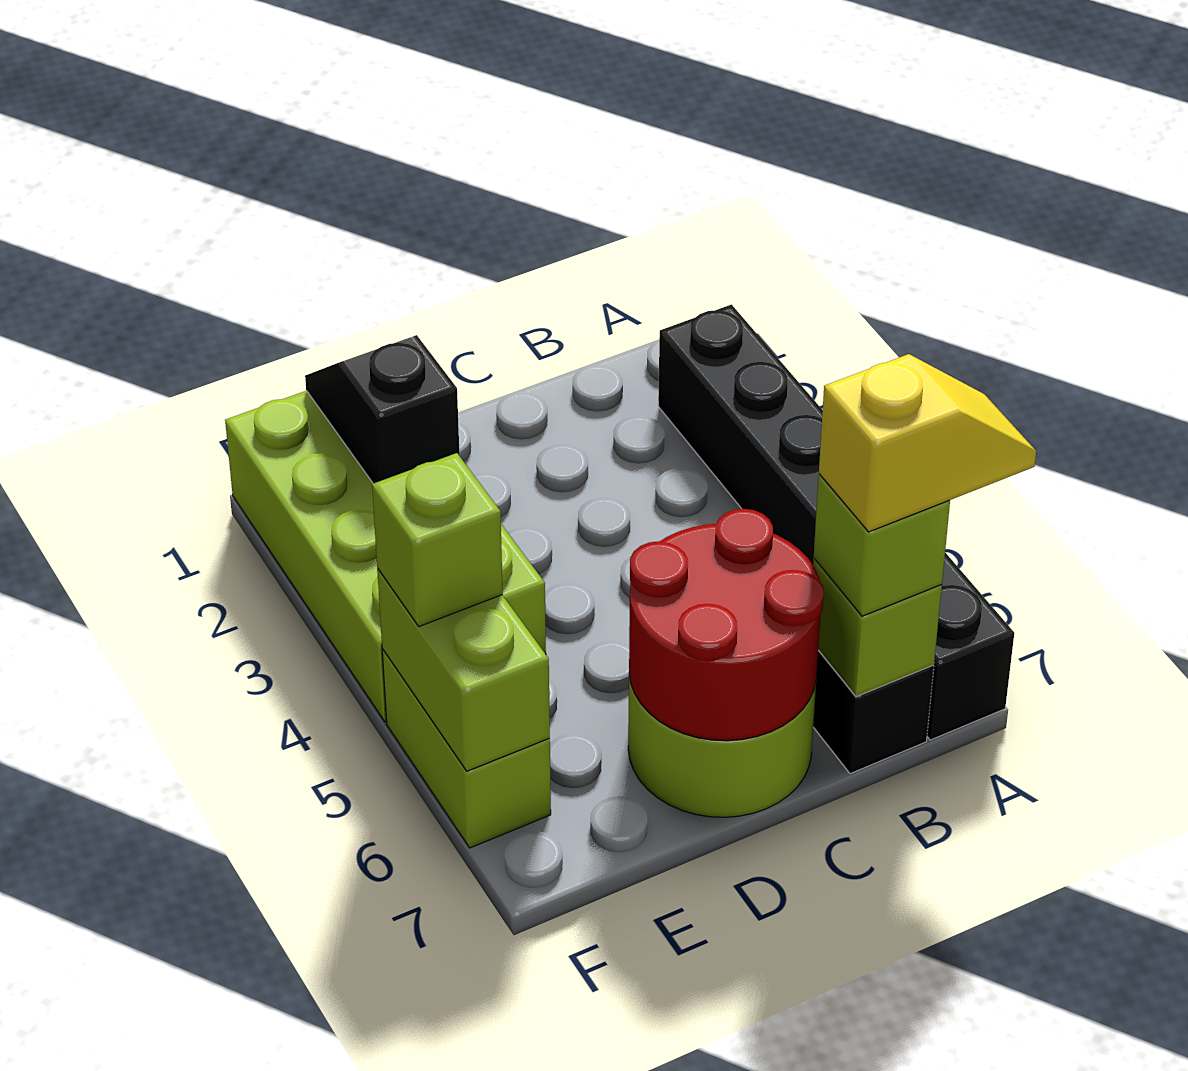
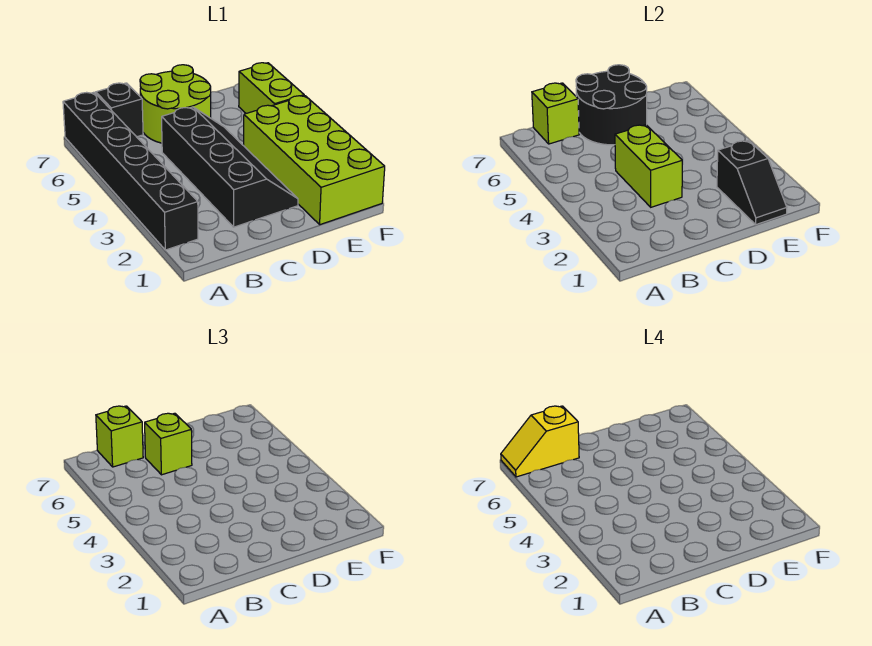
none -> black 2x4 slope [162,107,298,227]
red 2x2 round brick [629,509,823,741] -> black 2x2 round brick [576,65,647,145]
lime 1x2 brick [377,569,550,771] -> lime 1x2 brick moved to [615,125,682,207]
lime 1x1 brick [372,453,503,626] -> lime 1x1 brick moved to [145,413,192,475]

